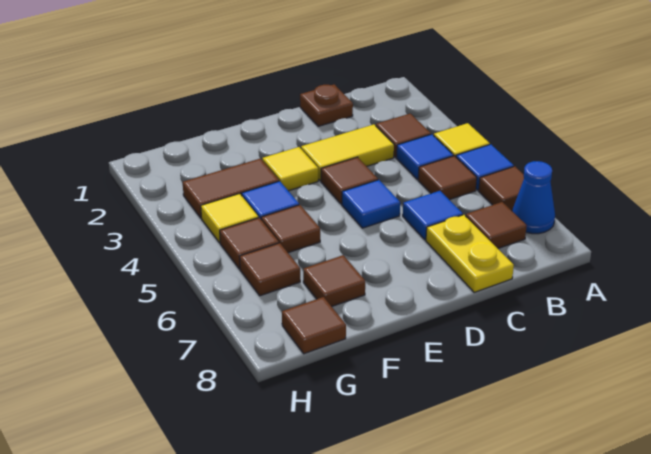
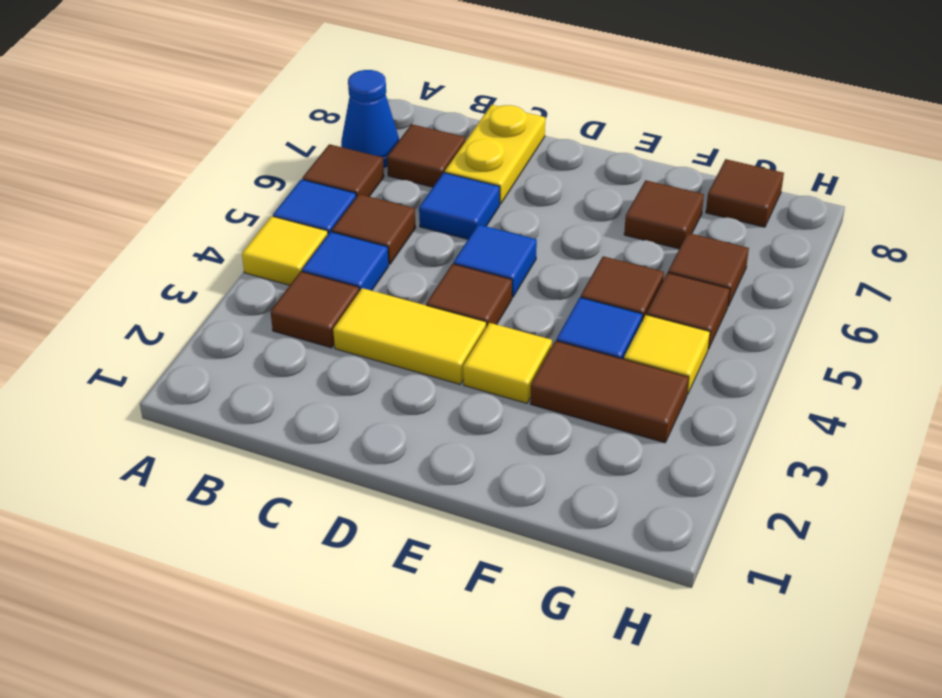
brown 1x1 plate [300,84,353,126] -> none

